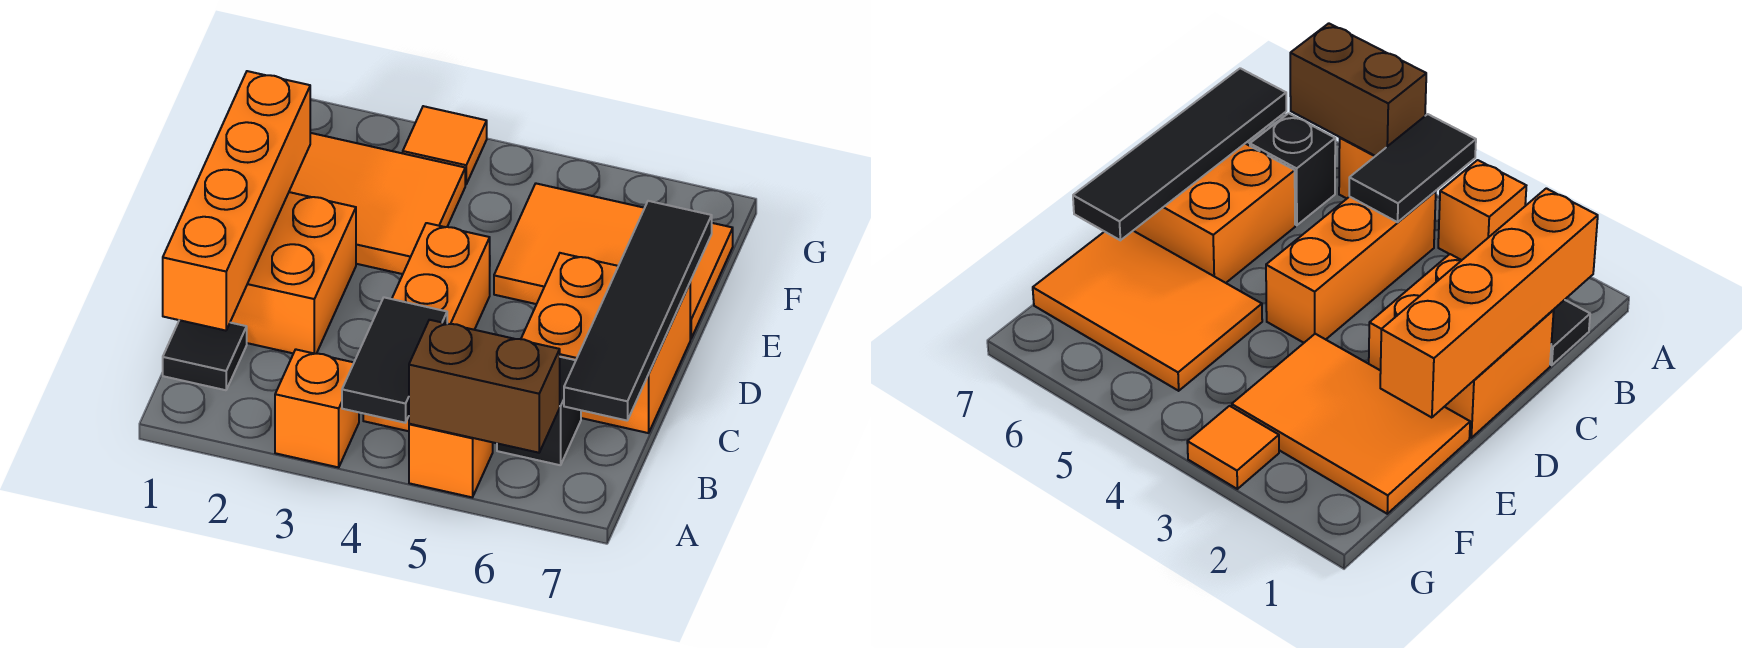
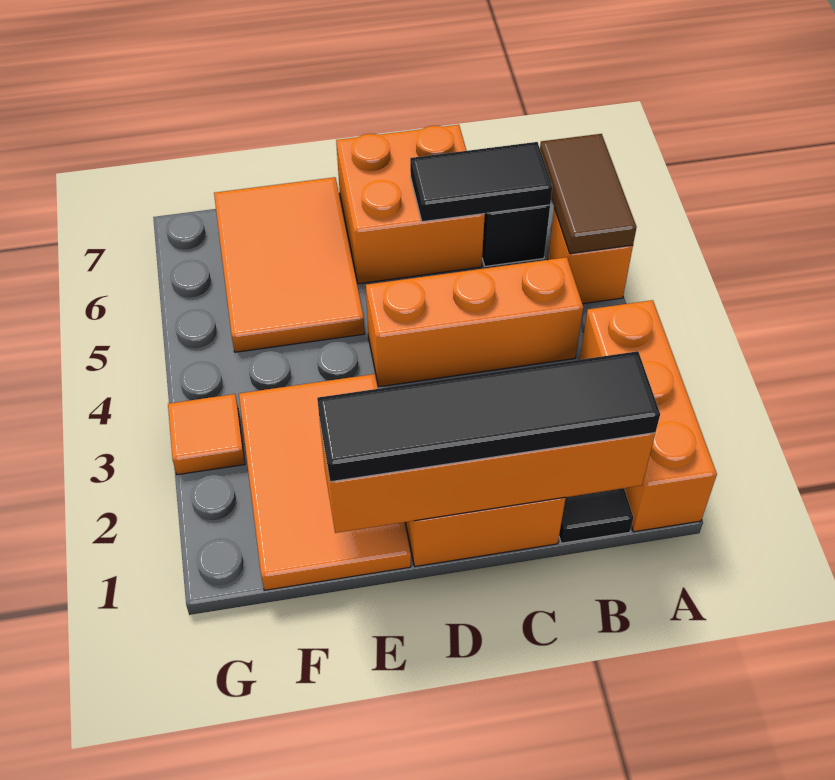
orange 1x1 brick [275,349,359,467] -> orange 1x3 brick [579,300,717,532]
black 1x2 tile [342,297,447,423] -> black 1x2 tile moved to [410,142,552,222]
brown 1x2 brick [409,320,560,453] -> brown 1x2 tile [540,134,637,254]
black 1x4 tile [564,201,712,420] -> black 1x4 tile moved to [317,351,660,482]

